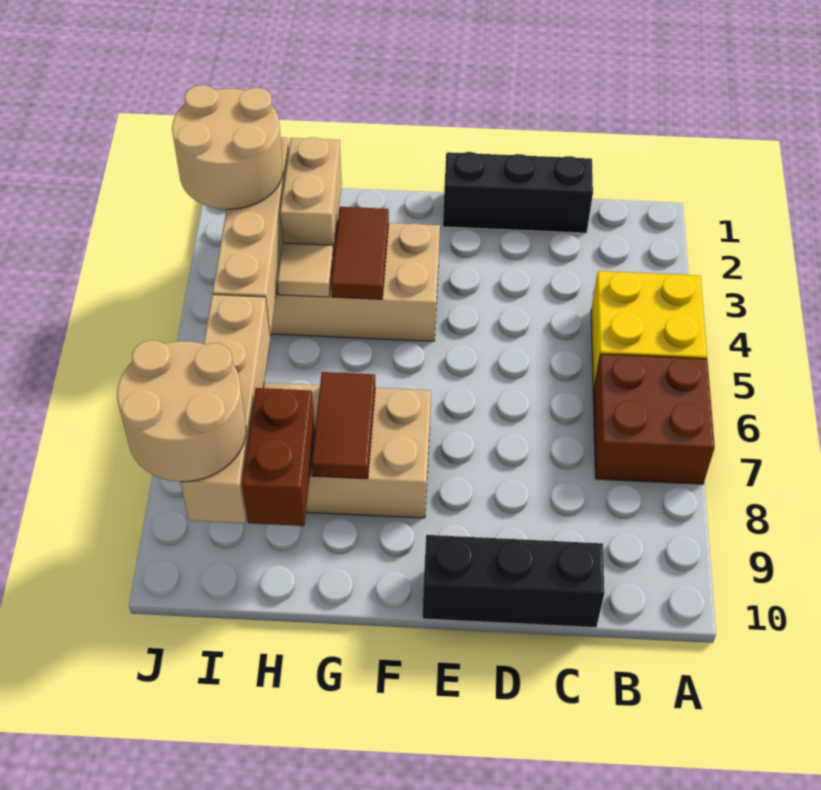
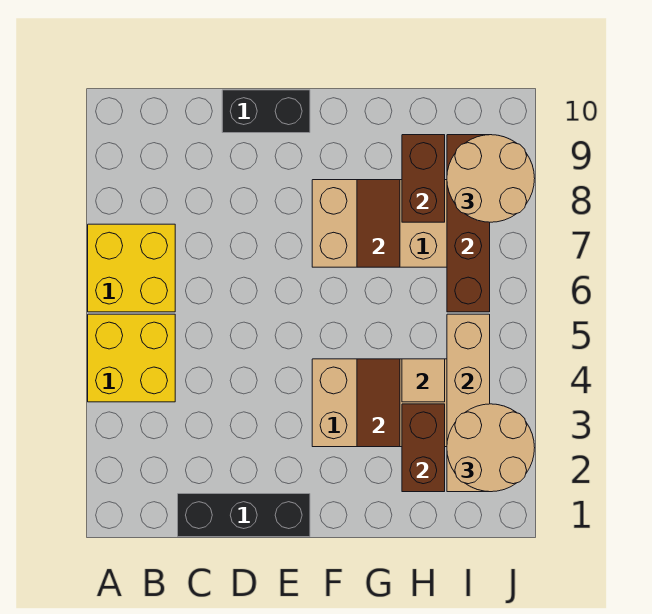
brown 2x2 brick [593,354,715,484] -> yellow 2x2 brick [88,224,175,312]
black 1x3 brick [423,535,604,628] -> black 1x2 brick [222,90,310,133]
tan 1x2 brick [280,137,342,257] -> brown 1x2 brick [402,404,445,492]
tan 1x4 brick [181,295,270,523] -> brown 1x4 brick [447,135,490,312]

